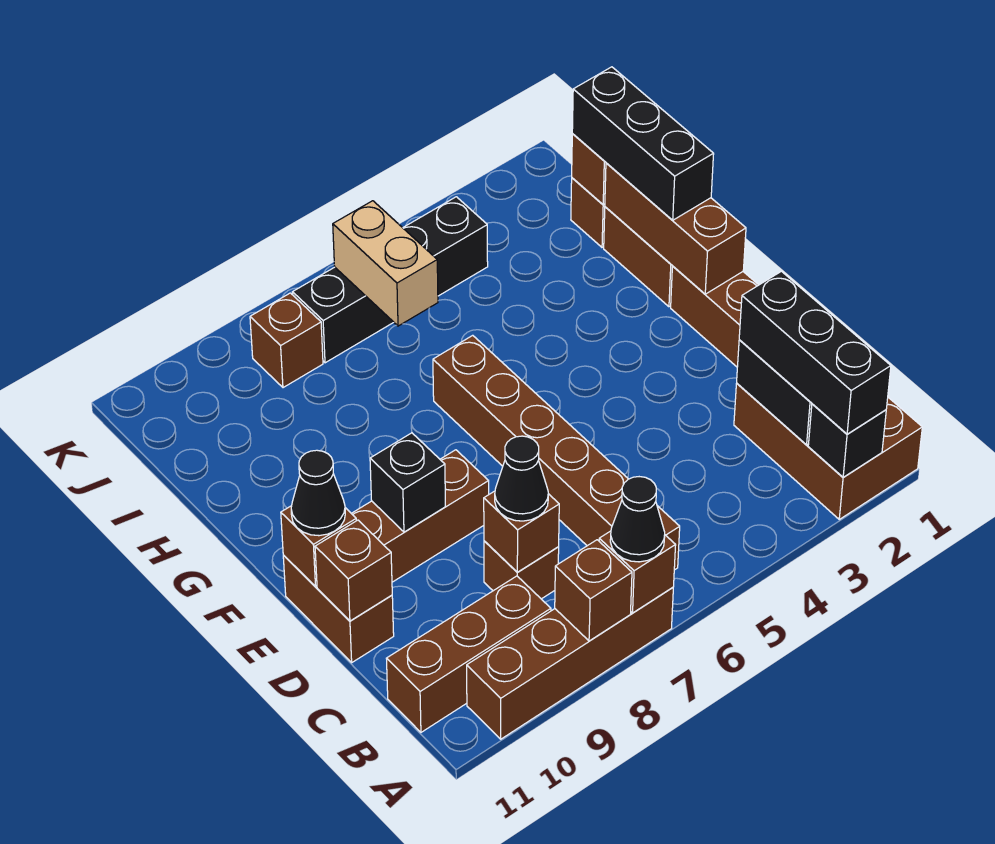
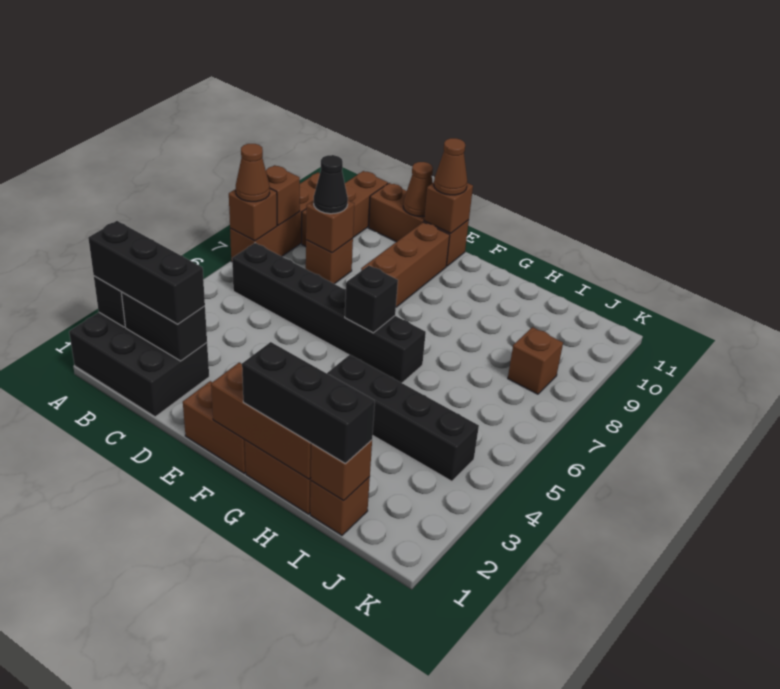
brown 2x3 brick [734,384,922,519] -> black 2x3 brick [69,312,209,417]
black 1x1 cone [610,477,665,562] -> brown 1x1 cone [236,144,270,202]
brown 1x6 brick [433,335,680,570] -> black 1x6 brick [232,243,426,383]
brown 1x2 brick [283,555,394,662] -> brown 1x3 brick [369,183,469,266]
brown 1x1 brick [315,520,392,621] -> brown 1x1 cone [403,162,433,216]
black 1x1 brick [370,433,445,532] -> black 1x1 brick moved to [345,265,398,333]
black 1x1 cone [291,450,345,536] -> brown 1x1 cone [434,138,467,195]
tan 1x2 brick [333,201,438,326] -> none
black 1x4 brick [293,197,488,363] -> black 1x4 brick turned to [327,355,479,481]

